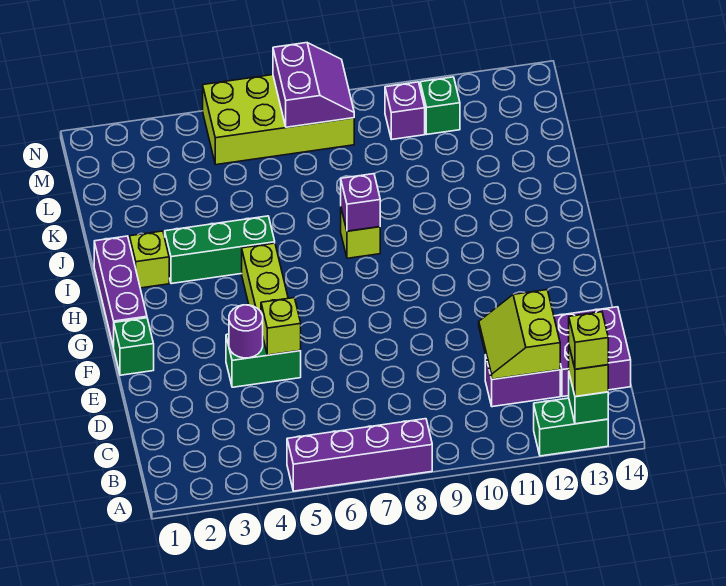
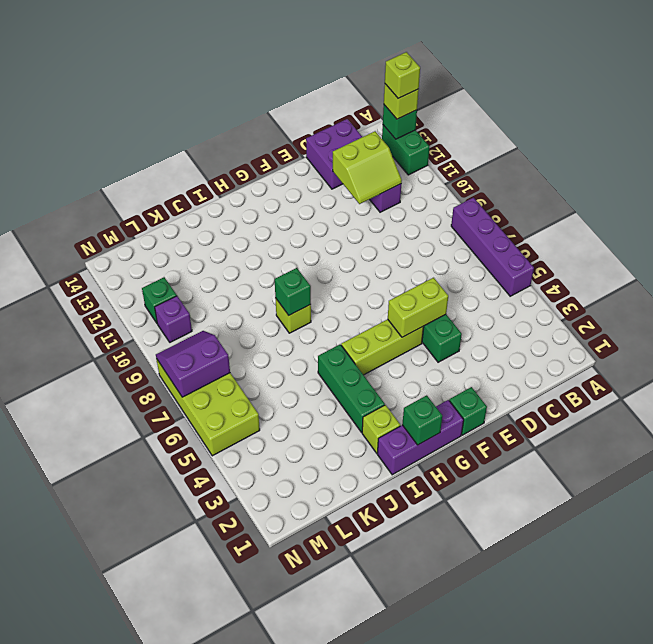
purple 1x1 round brick [229,305,263,358] -> none
lime 1x1 brick [261,298,301,355] -> lime 1x2 brick [388,278,448,337]
none -> green 1x1 brick [402,395,442,445]
purple 1x1 brick [341,174,380,231] -> green 1x1 brick [275,268,311,315]

